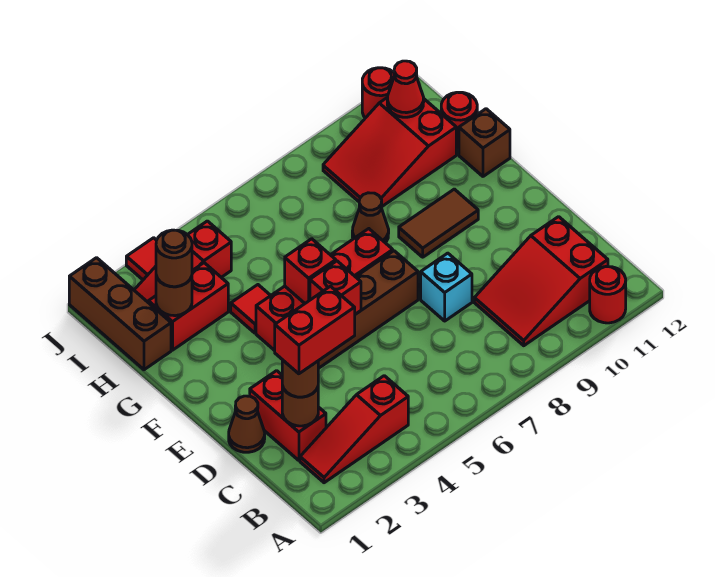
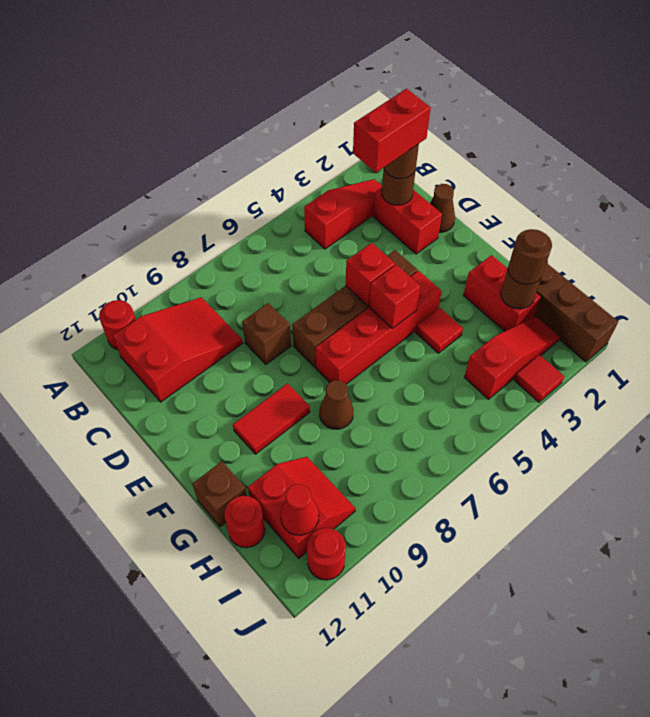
cyan 1x1 brick [421,253,472,321] -> brown 1x1 brick [242,303,291,364]
brown 1x2 tile [399,189,478,257] -> red 1x2 tile [233,383,310,454]
red 1x2 brick [148,263,228,350] -> red 1x2 brick turned to [464,255,541,331]
red 2x3 slope [323,97,456,206] -> red 2x2 slope [248,457,356,558]

